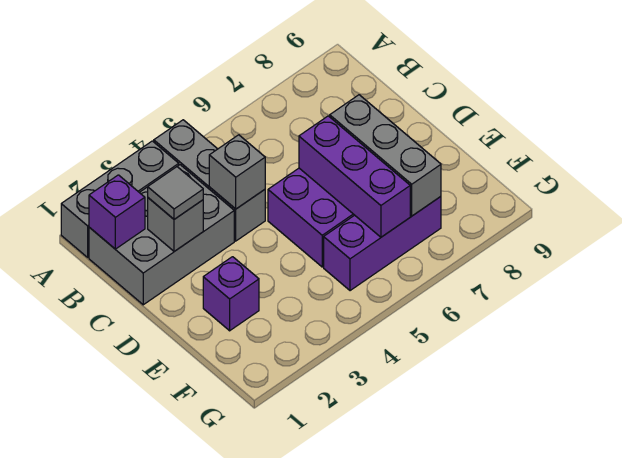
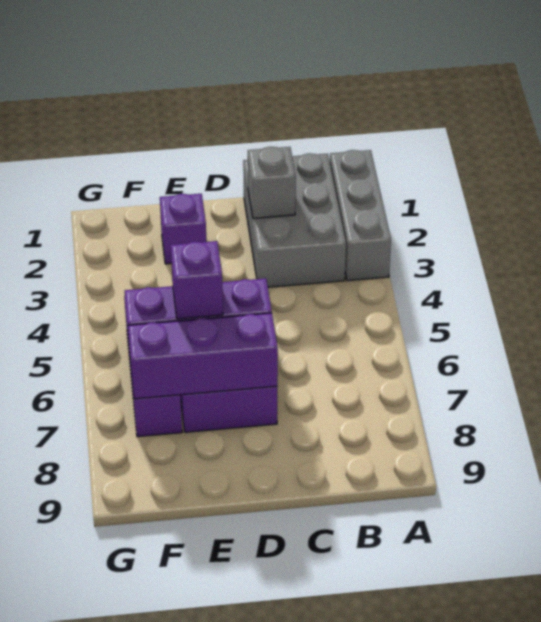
grey 1x3 brick [154,120,265,241] -> none
purple 1x1 brick [89,175,145,249] -> purple 1x1 brick moved to [171,241,223,319]
grey 1x1 tile [148,167,203,219] -> none
grey 1x1 brick [209,135,265,209] -> none
grey 1x3 brick [330,95,441,216] -> purple 1x3 brick [128,313,278,399]

